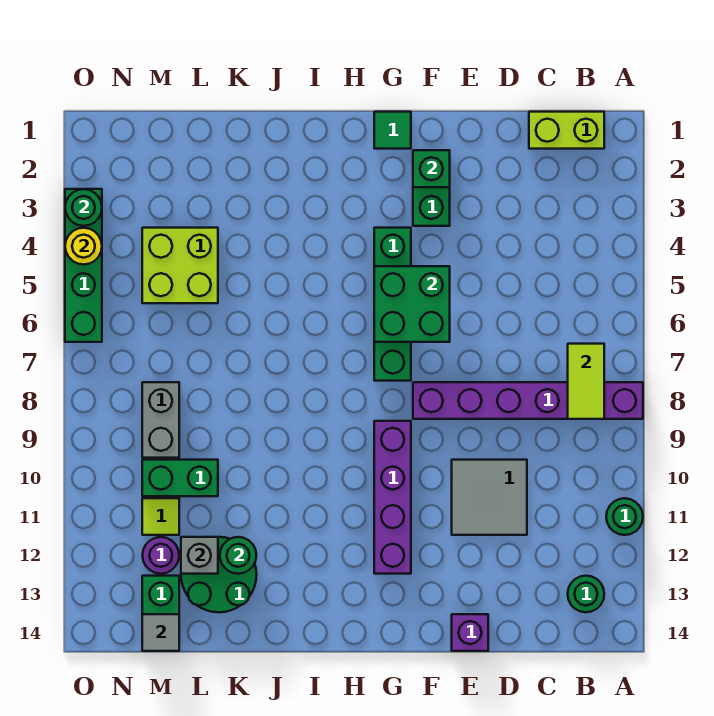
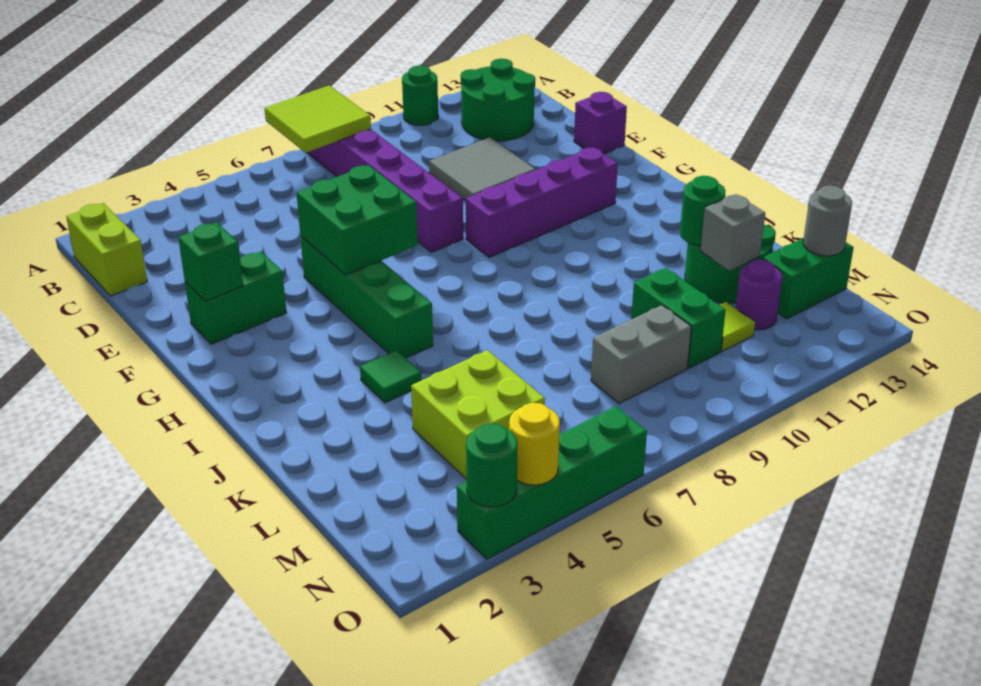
lime 1x2 tile [568,344,604,419] -> lime 2x2 tile [265,85,371,153]
green 1x1 round brick [568,576,604,612] -> green 2x2 round brick [460,59,535,141]
green 1x1 tile [374,112,411,149] -> green 1x1 tile moved to [360,350,422,403]
green 1x4 brick [374,228,411,381] -> green 1x4 brick turned to [300,236,433,358]
grey 1x1 tile [142,614,179,651] -> grey 1x1 round brick [803,186,852,256]

